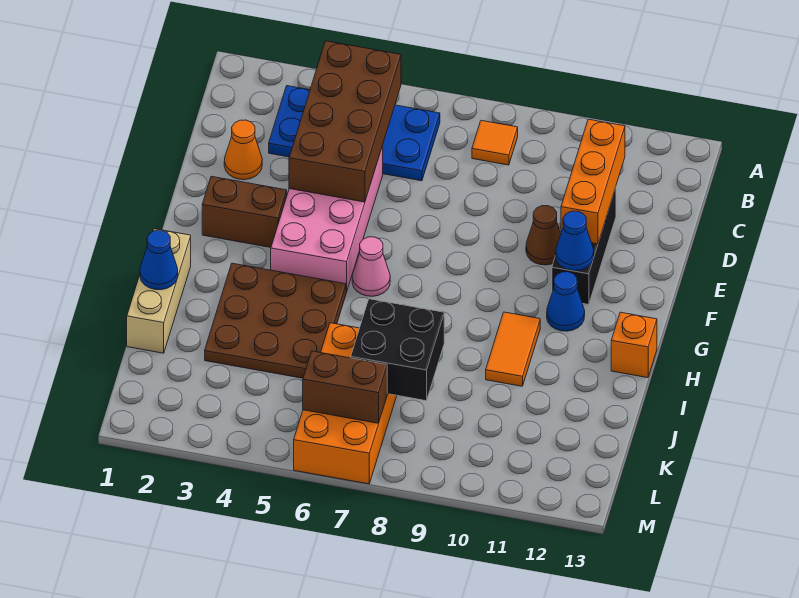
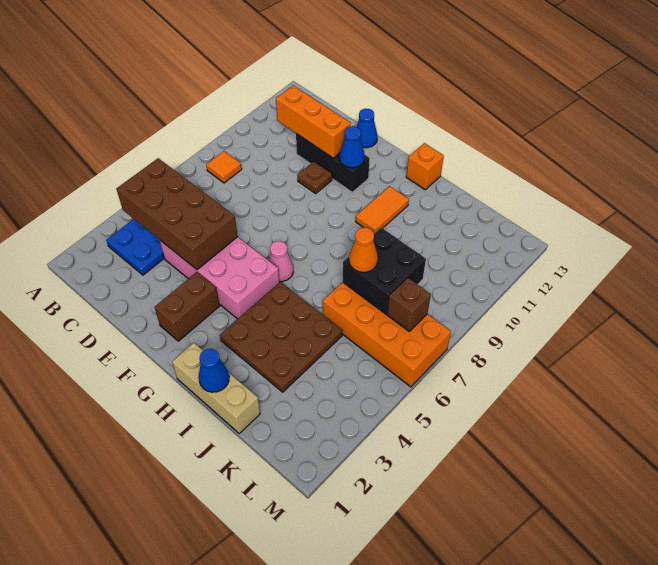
orange 1x1 cone [224,120,262,180] -> orange 1x1 cone moved to [349,228,378,272]
brown 1x1 cone [526,206,561,265] -> brown 1x1 plate [297,161,332,194]
blue 1x1 cone [547,272,585,331] -> blue 1x1 cone moved to [357,109,377,148]
orange 1x2 tile [486,312,540,386] -> orange 1x2 tile turned to [356,186,409,233]
brown 1x2 brick [303,351,387,423] -> brown 1x1 brick [387,278,431,331]

